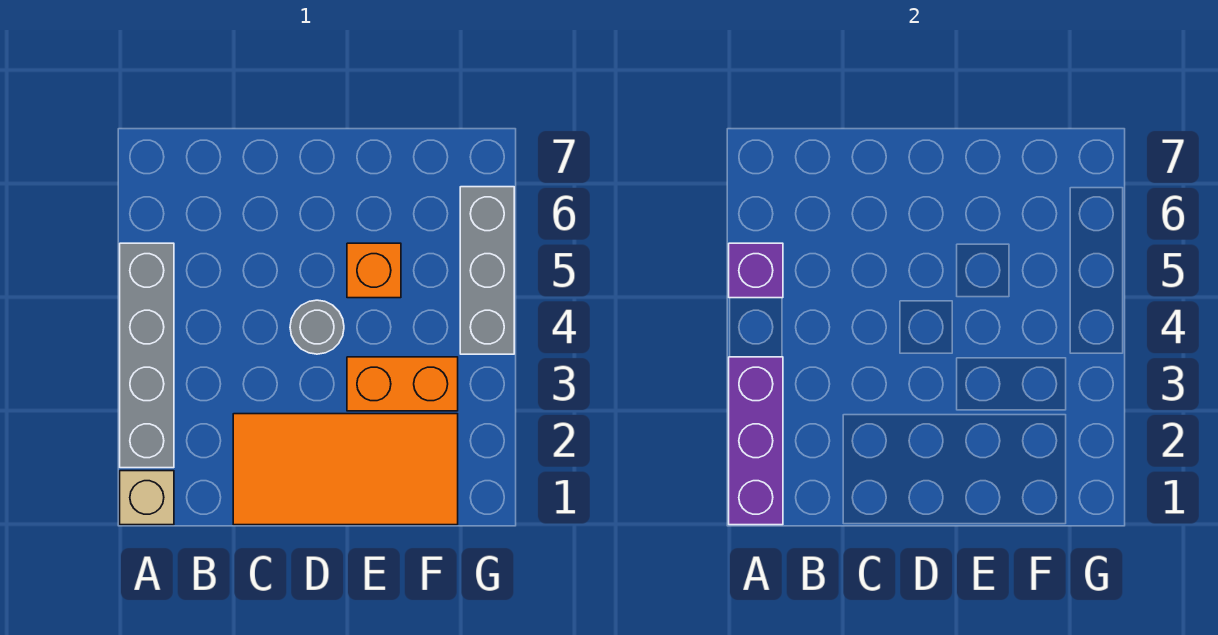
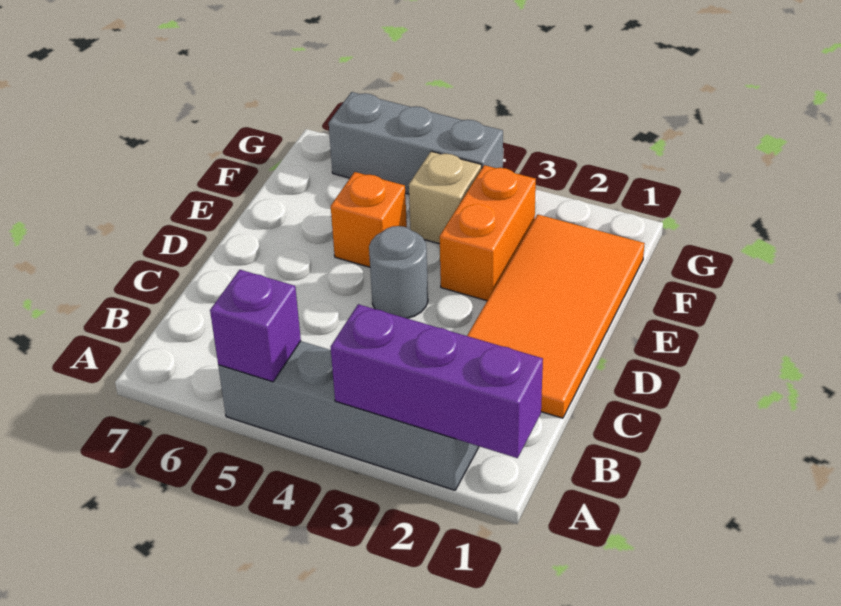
tan 1x1 brick [120,471,174,525] -> tan 1x1 brick moved to [409,151,482,244]

